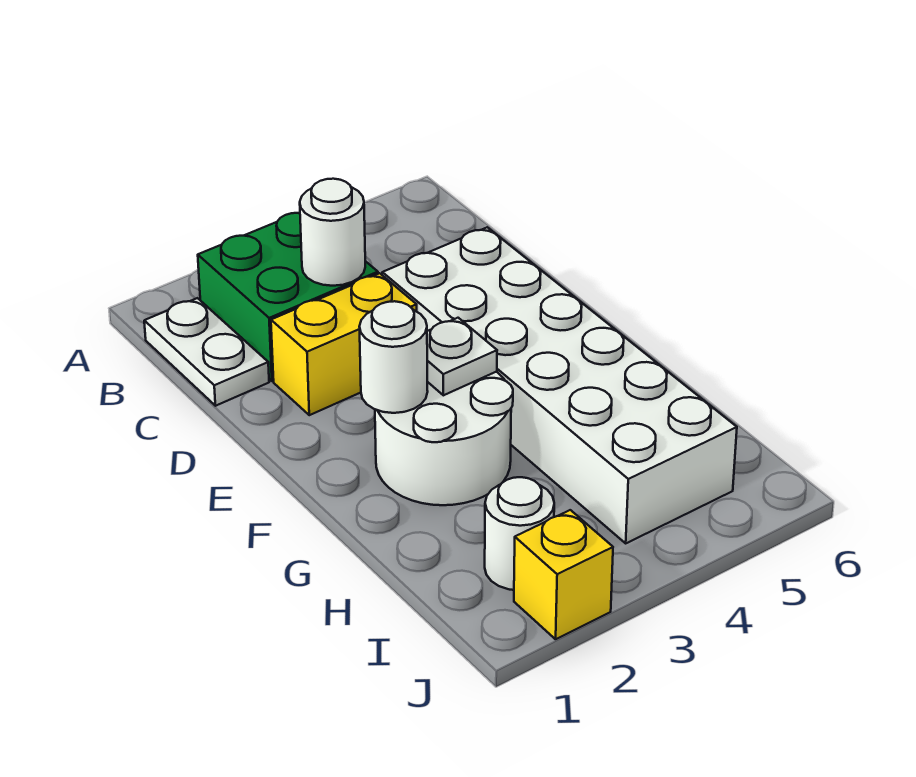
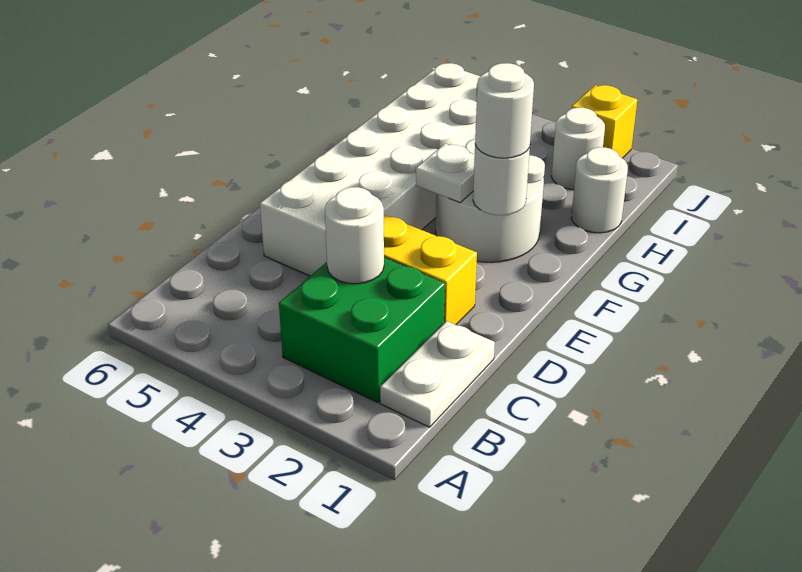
none -> white 1x1 round brick [475,63,534,158]
none -> white 1x1 round brick [571,147,628,233]

